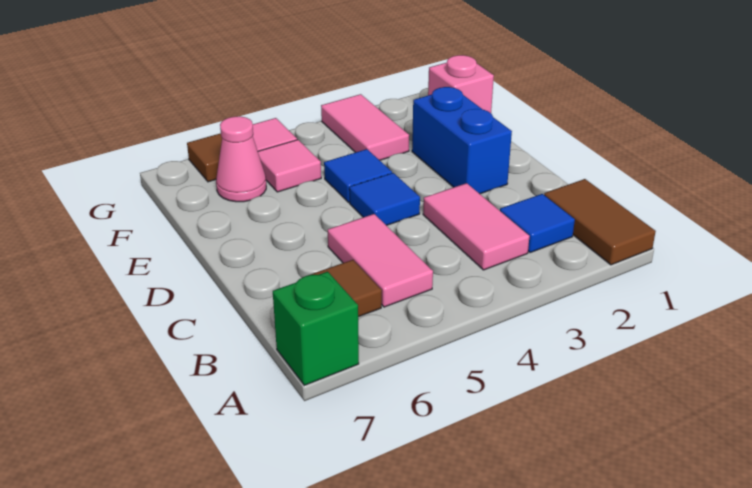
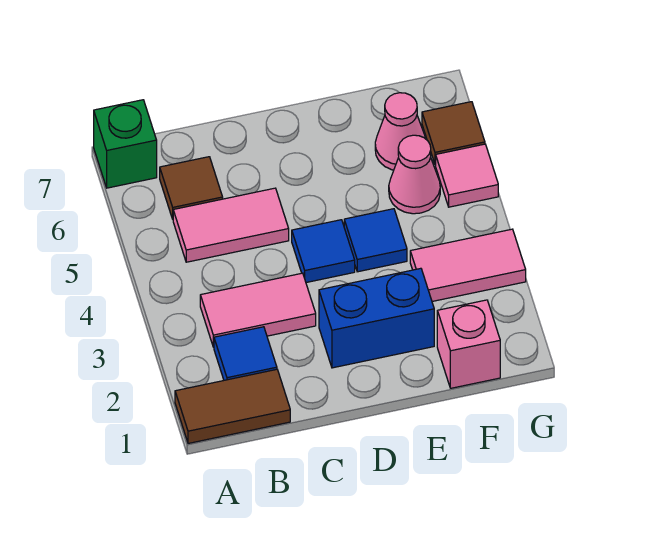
pink 1x1 tile [258,140,321,192] -> pink 1x1 cone [389,135,440,214]

